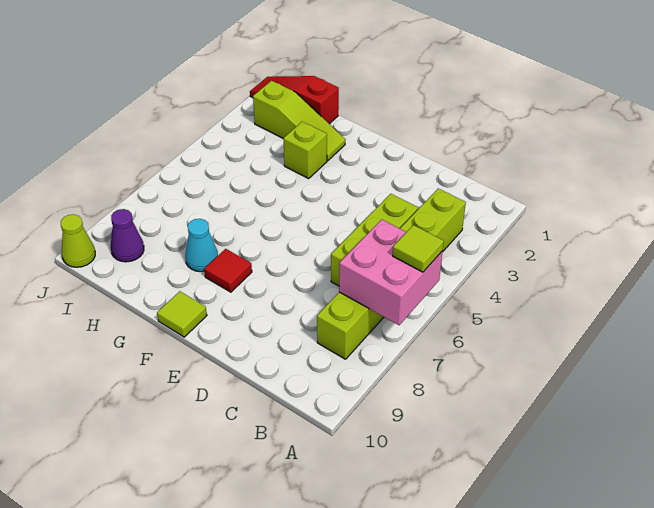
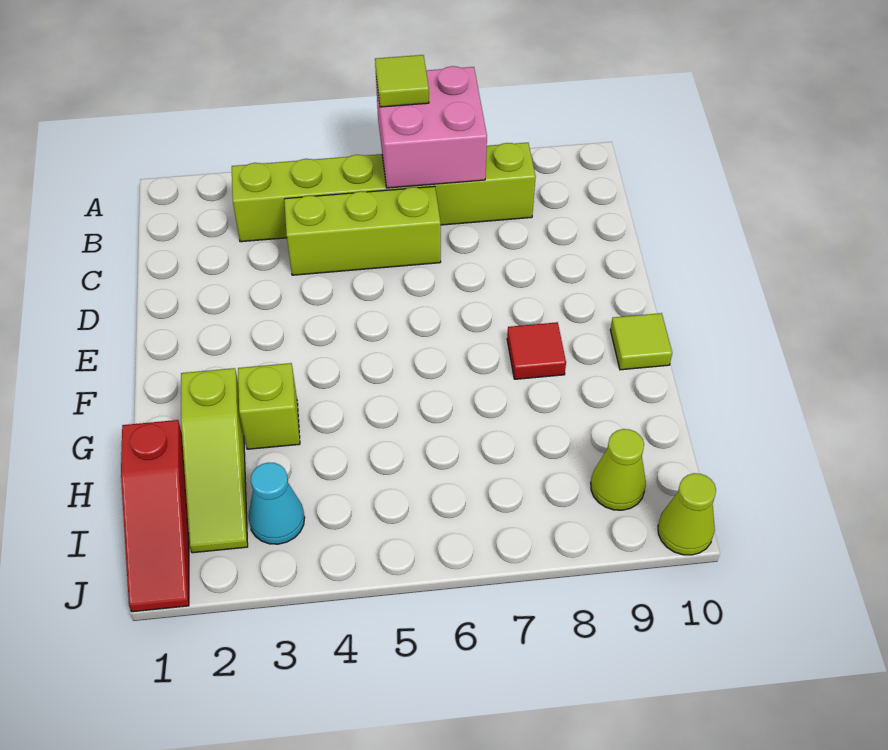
lime 1x3 slope [253,81,345,161] -> lime 1x3 slope turned to [181,368,248,553]
cyan 1x1 cone [185,219,218,272] -> cyan 1x1 cone moved to [248,463,305,544]
purple 1x1 cone [111,209,144,262] -> lime 1x1 cone [591,429,646,510]

